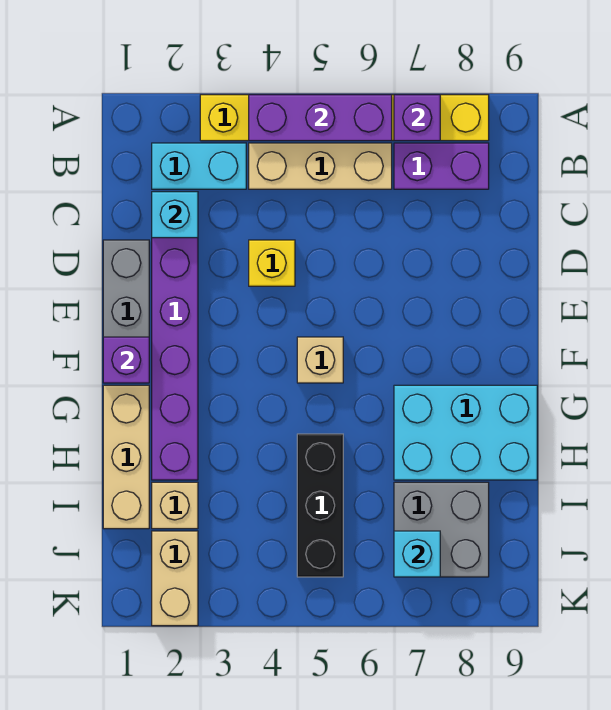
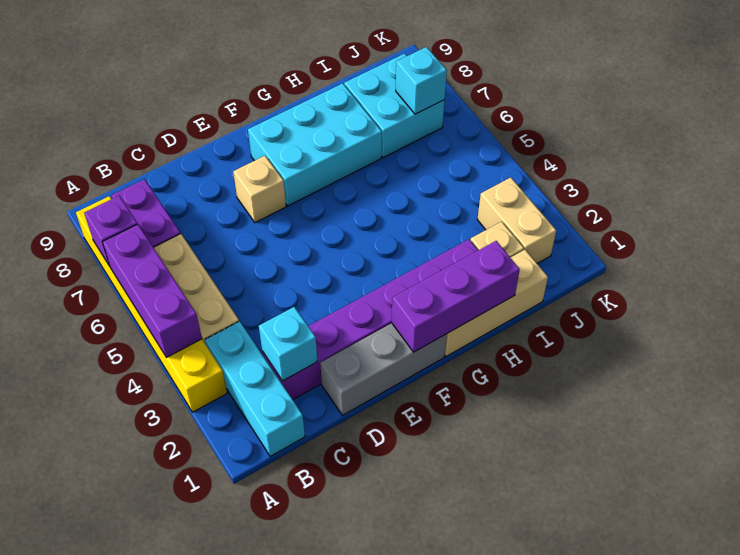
cyan 1x2 brick [152,143,246,189] -> cyan 1x3 brick [205,321,305,456]
yellow 1x1 brick [249,240,295,286] -> none
purple 1x1 brick [103,337,149,383] -> purple 1x3 brick [392,241,520,352]
tan 1x1 brick [297,337,343,383] -> tan 1x1 brick moved to [233,156,286,223]
cyan 2x3 brick [394,385,537,480] -> cyan 2x3 brick turned to [248,83,382,206]
black 1x3 brick [297,434,343,577] -> none
grey 2x2 brick [394,482,489,577] -> cyan 2x2 brick [344,53,445,158]
tan 1x2 brick [152,531,198,626] -> tan 1x2 brick turned to [477,177,556,263]

